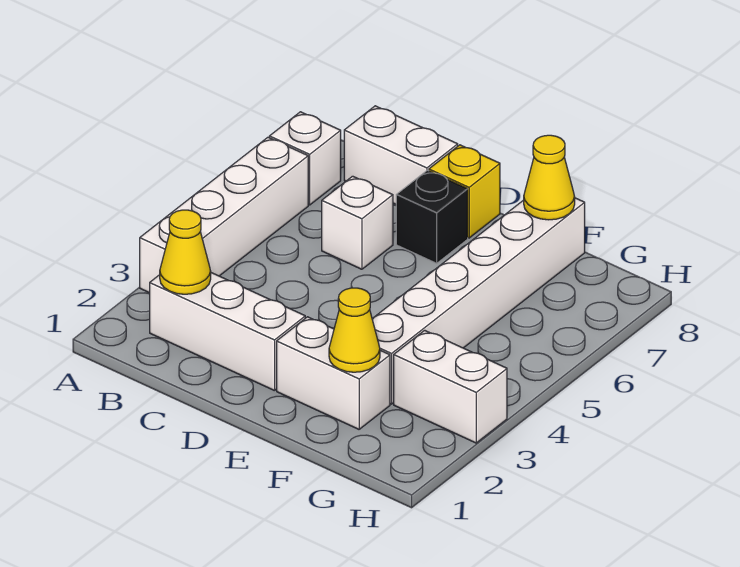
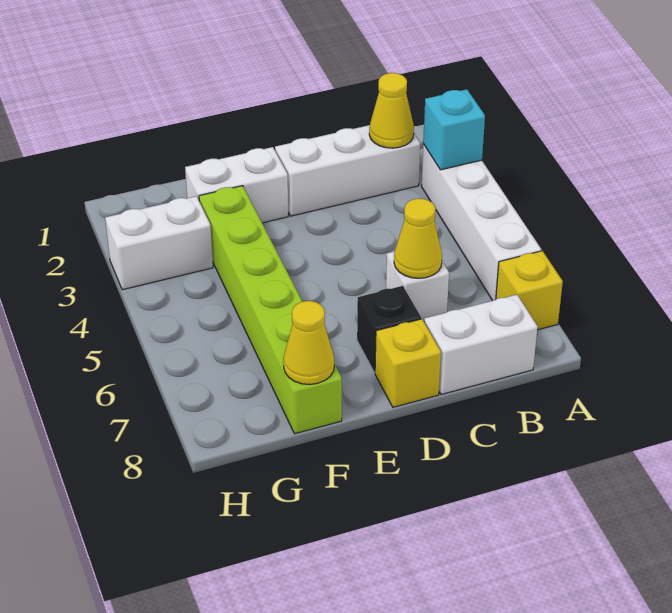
none -> cyan 1x1 brick [423,89,485,170]
white 1x1 brick [269,112,341,205] -> yellow 1x1 brick [496,251,563,330]
yellow 1x1 cone [329,288,380,372] -> yellow 1x1 cone moved to [394,199,442,278]
white 1x6 brick [372,198,585,404] -> lime 1x6 brick [199,186,342,434]

